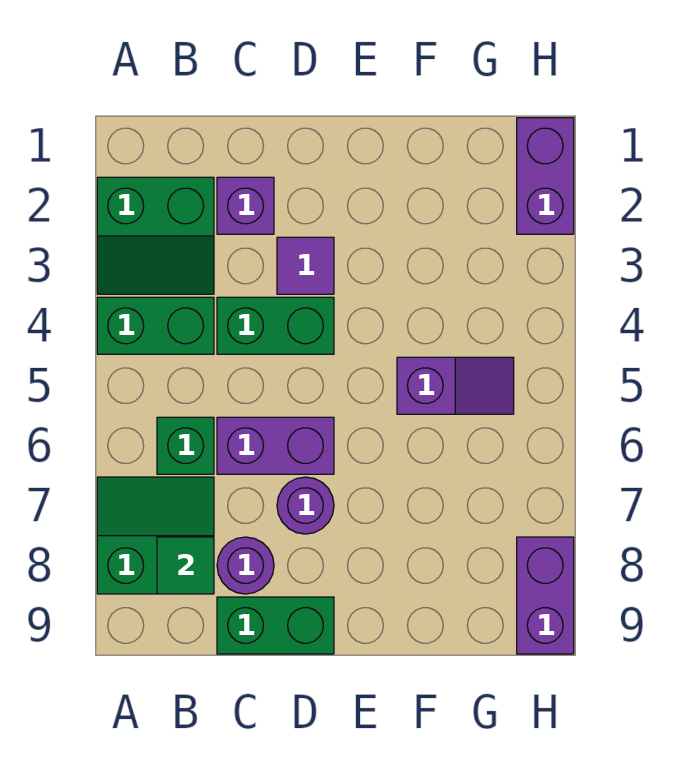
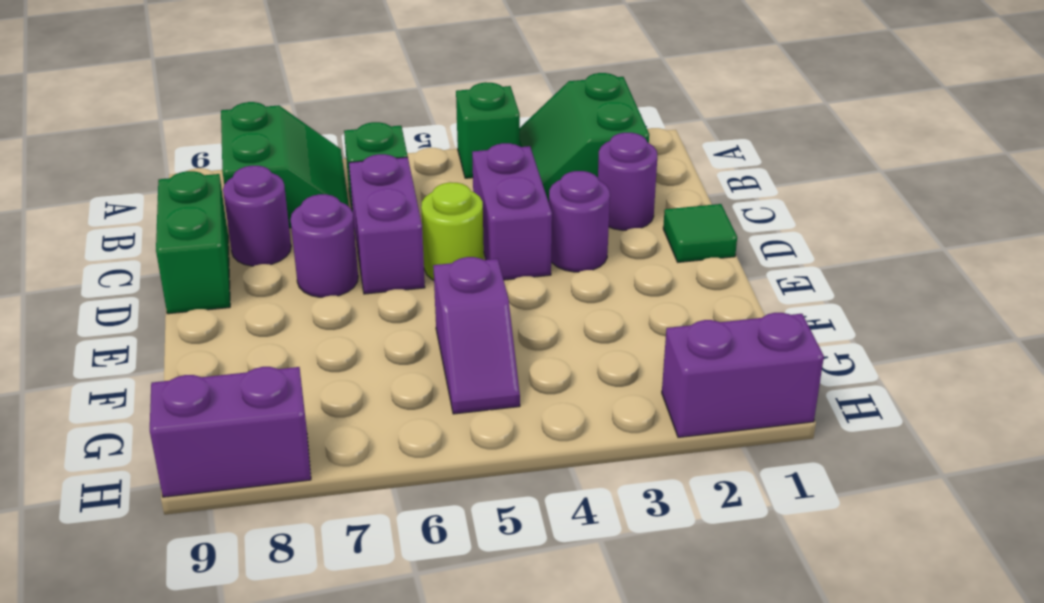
green 1x2 brick [97,297,214,354] -> green 1x1 brick [456,82,520,178]
green 1x1 tile [157,537,214,594] -> green 1x1 tile moved to [663,204,737,262]
purple 1x1 brick [217,177,274,234] -> purple 1x1 round brick [598,133,657,230]
green 1x2 brick [217,297,334,354] -> purple 1x2 brick [472,143,552,280]
purple 1x1 tile [277,237,334,294] -> purple 1x1 round brick [549,171,610,272]
none -> lime 1x1 round brick [421,182,484,280]

